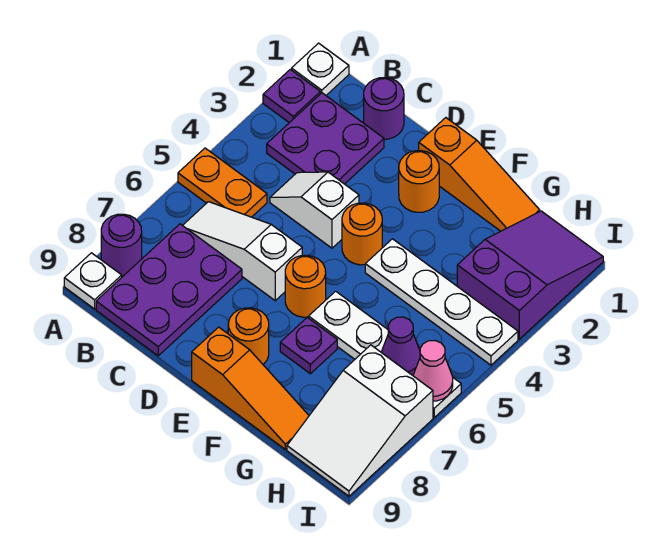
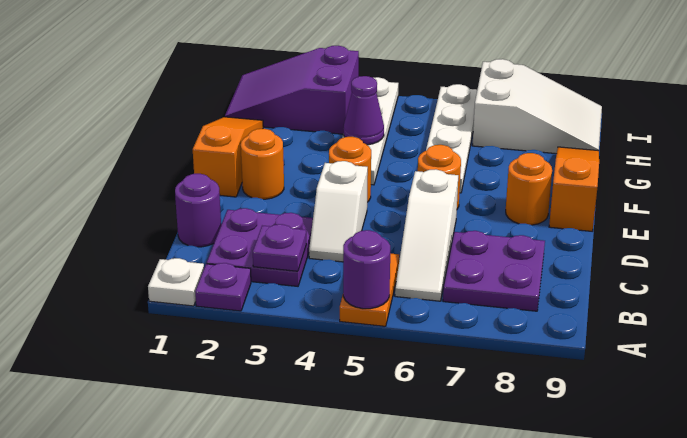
purple 1x1 round brick [101,214,142,276] -> purple 1x1 round brick moved to [343,230,390,309]
white 1x1 plate [64,253,122,309] -> none
purple 2x3 plate [96,224,242,356] -> purple 2x2 plate [443,231,545,311]
purple 1x1 plate [280,318,337,374] -> purple 1x1 plate moved to [253,224,306,271]
purple 1x1 cone [381,317,420,375] -> purple 1x1 cone moved to [344,76,384,145]
pink 1x1 cone [413,341,453,401] -> none

